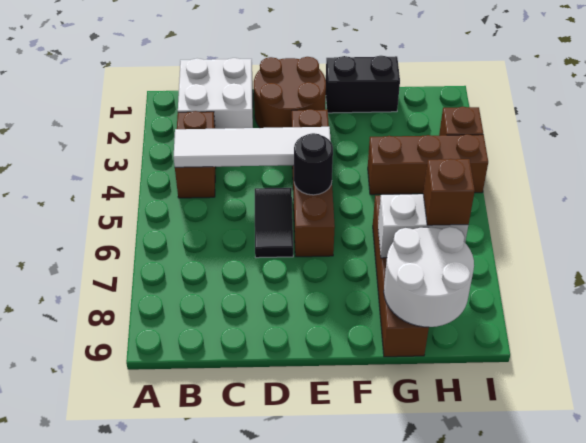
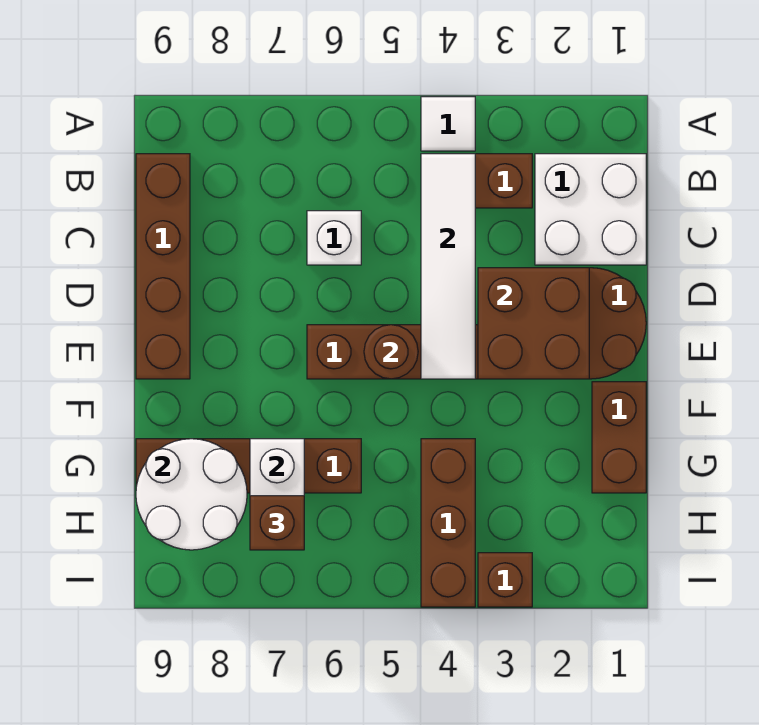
none -> white 1x1 tile [421,97,475,151]
none -> brown 1x4 brick [136,154,190,379]
none -> white 1x1 brick [307,211,361,265]
none -> brown 2x2 brick [478,268,589,379]
black 1x2 tile [255,188,293,258] -> none
black 1x1 round brick [294,133,333,195] -> brown 1x1 round brick [364,325,418,379]
black 1x2 brick [326,56,400,113] -> brown 1x2 brick [592,382,646,493]

